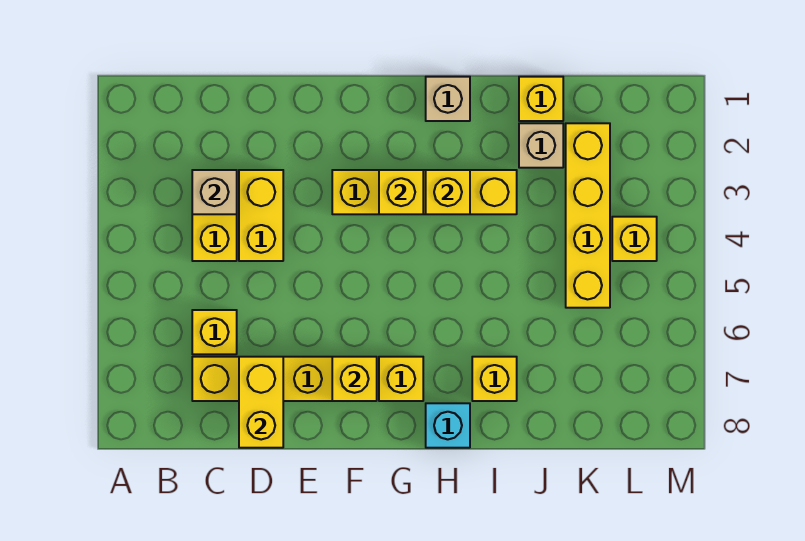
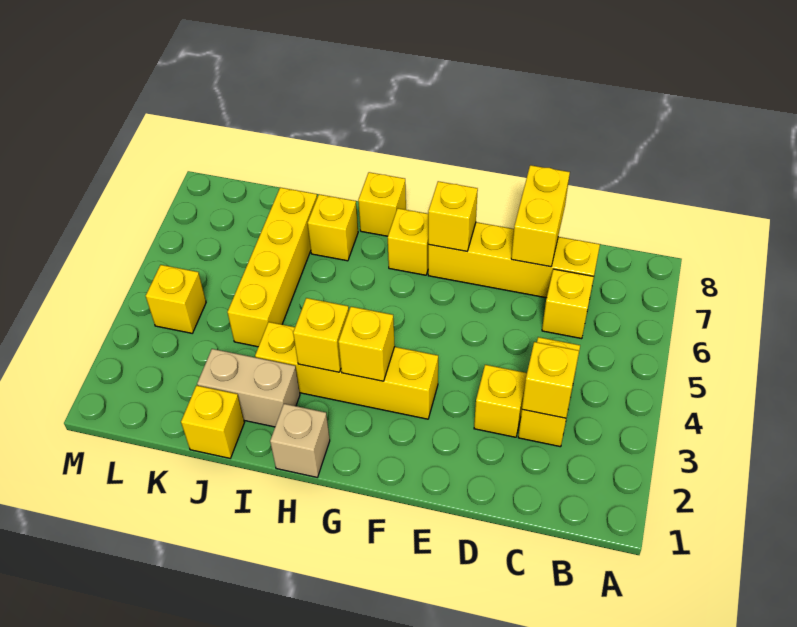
tan 1x1 brick [192,170,237,214] -> yellow 1x1 brick [522,342,579,418]
yellow 1x2 brick [239,170,283,261] -> yellow 1x1 brick [474,365,527,437]
cyan 1x1 brick [426,403,470,448] -> yellow 1x1 brick [358,172,406,236]
tan 1x1 brick [519,123,563,168] -> tan 1x2 brick [197,349,300,427]
yellow 1x4 brick [566,123,610,308] -> yellow 1x4 brick moved to [227,188,317,347]

